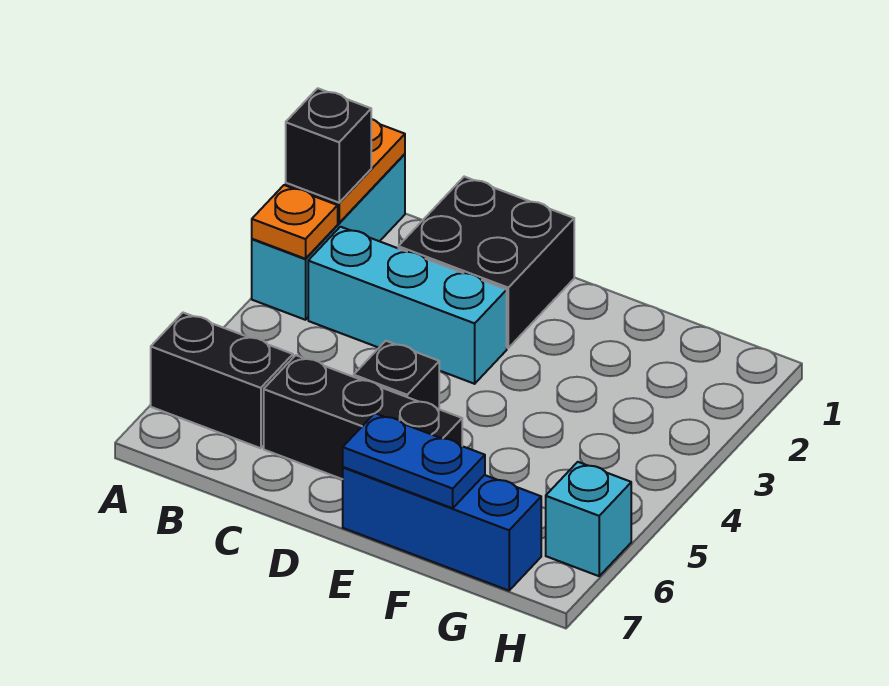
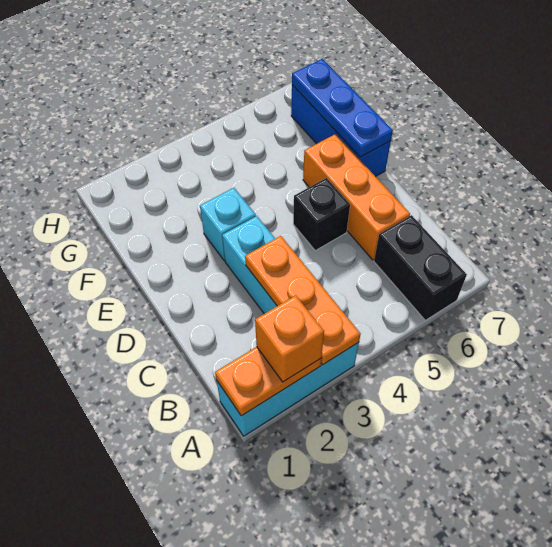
black 1x1 brick [286,88,371,203] -> orange 1x1 brick [255,295,324,382]
orange 1x1 plate [252,185,338,259] -> orange 1x3 plate [245,236,361,365]
black 2x2 brick [398,177,574,348] -> none
black 1x3 brick [264,355,462,479] -> orange 1x3 brick [303,134,410,260]
blue 1x2 plate [343,413,485,508] -> blue 1x3 plate [292,59,393,157]
cyan 1x1 brick [546,462,631,576] -> cyan 1x1 brick moved to [200,188,256,261]

